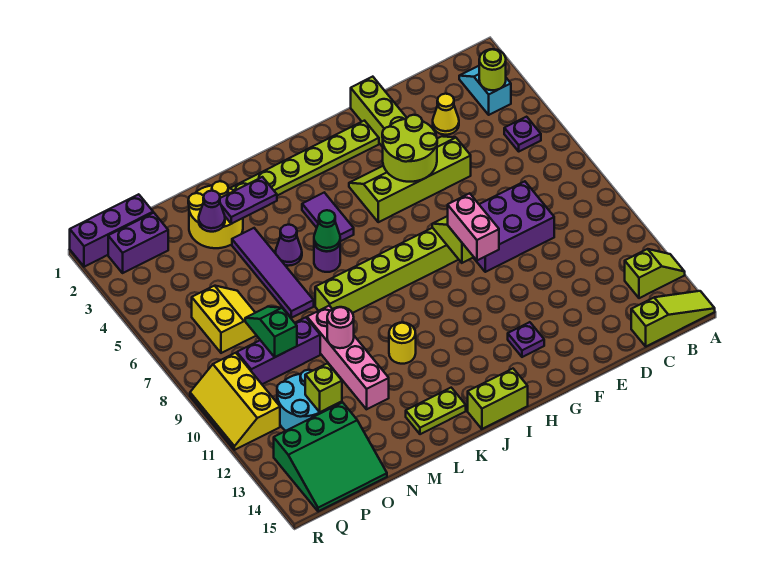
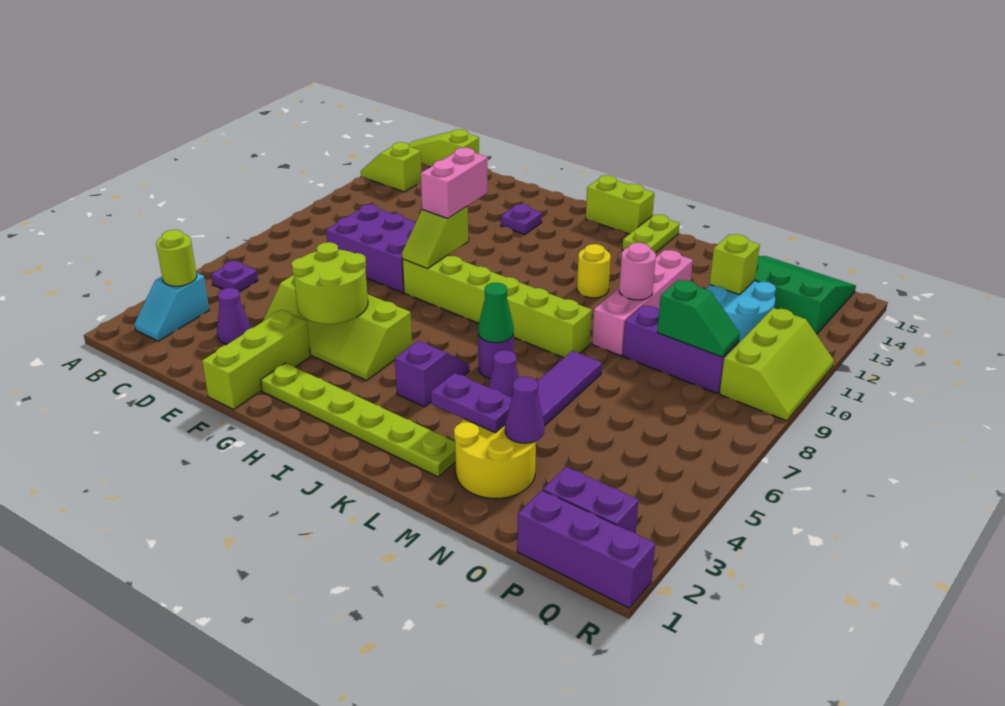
yellow 1x1 cone [433,94,459,135] -> purple 1x1 cone [217,288,251,344]
purple 1x2 tile [302,193,354,241] -> purple 1x2 slope [395,341,469,407]
lime 1x2 plate [406,388,466,434] -> lime 1x2 plate turned to [622,214,680,253]
yellow 2x2 slope [192,286,257,353] -> none
green 1x2 slope [245,307,297,357] -> green 1x2 slope turned to [657,280,740,357]
yellow 2x3 slope [190,353,280,450] -> lime 2x3 slope [720,308,834,421]

